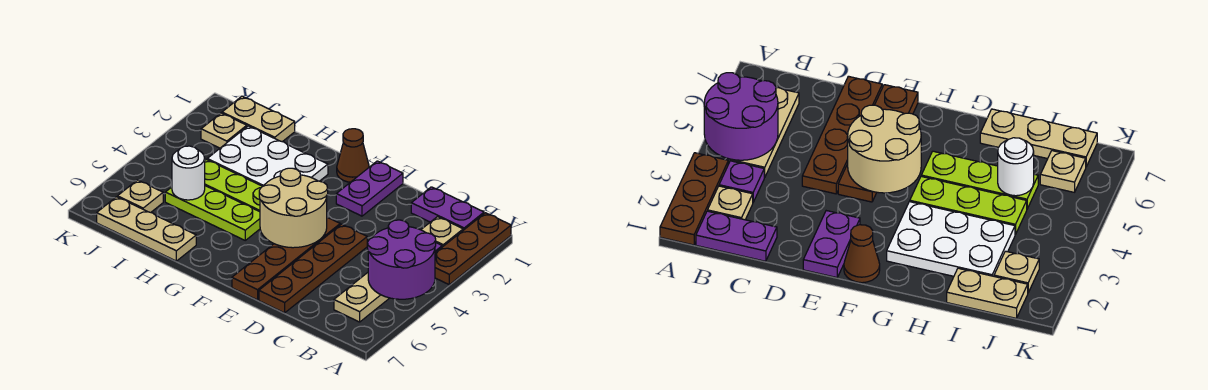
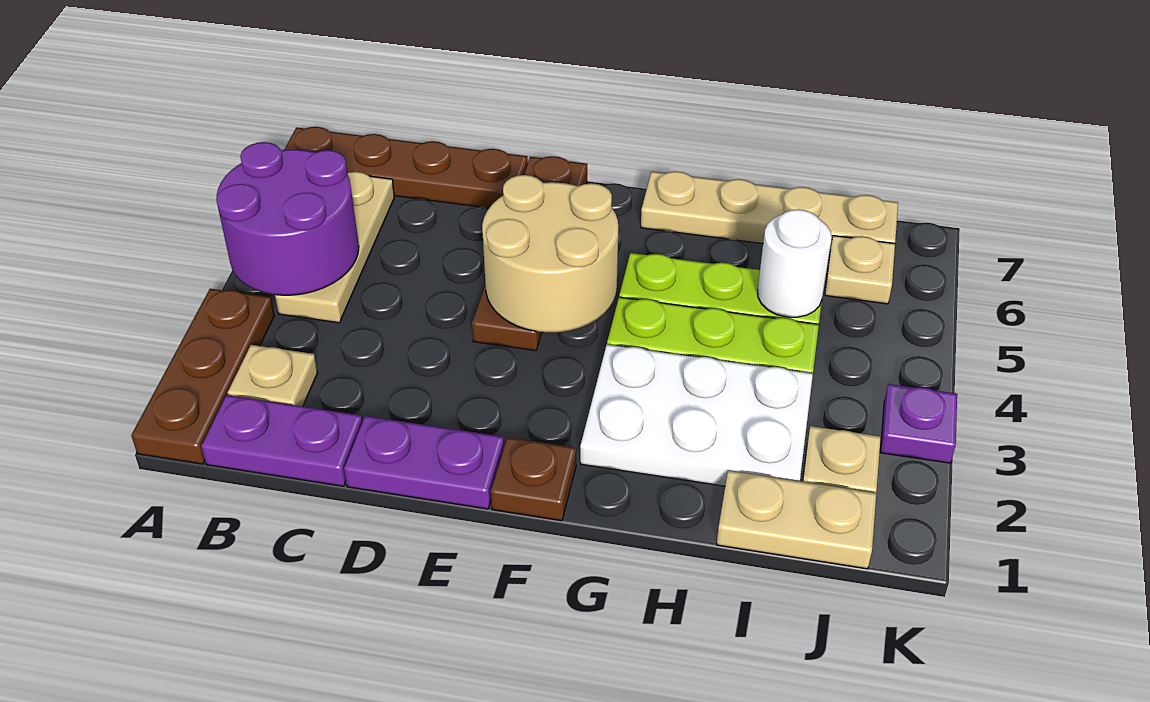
purple 1x1 plate [719,161,765,202] -> purple 1x1 plate moved to [880,384,957,463]
brown 1x4 plate [259,224,367,313] -> brown 1x4 plate turned to [284,127,528,208]
purple 1x2 plate [336,161,403,216] -> purple 1x2 plate turned to [344,416,504,509]
brown 1x1 cone [337,129,369,182] -> brown 1x1 plate [491,437,576,521]
tan 1x3 plate [97,197,196,261] -> tan 1x4 plate [641,171,898,250]

